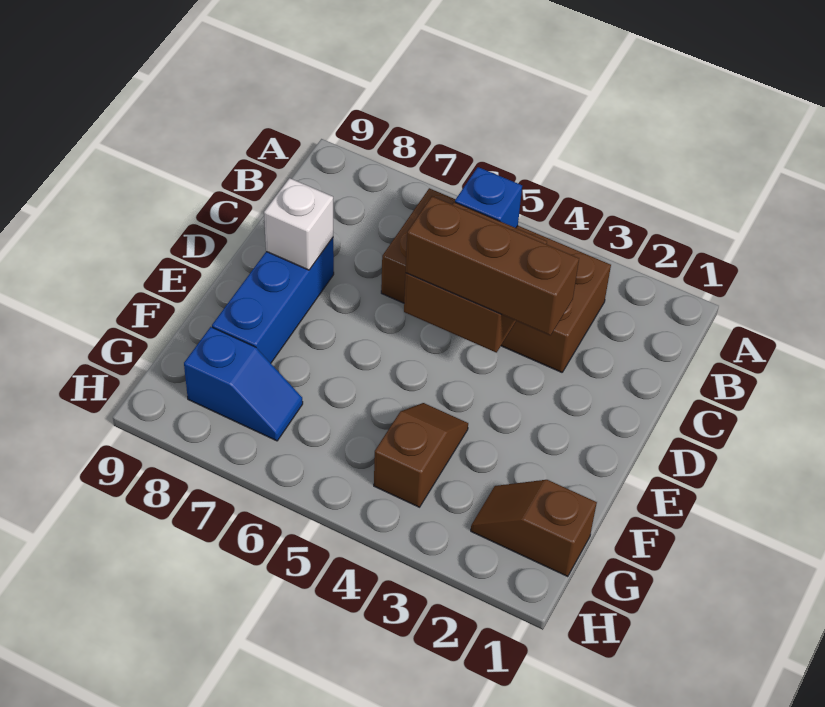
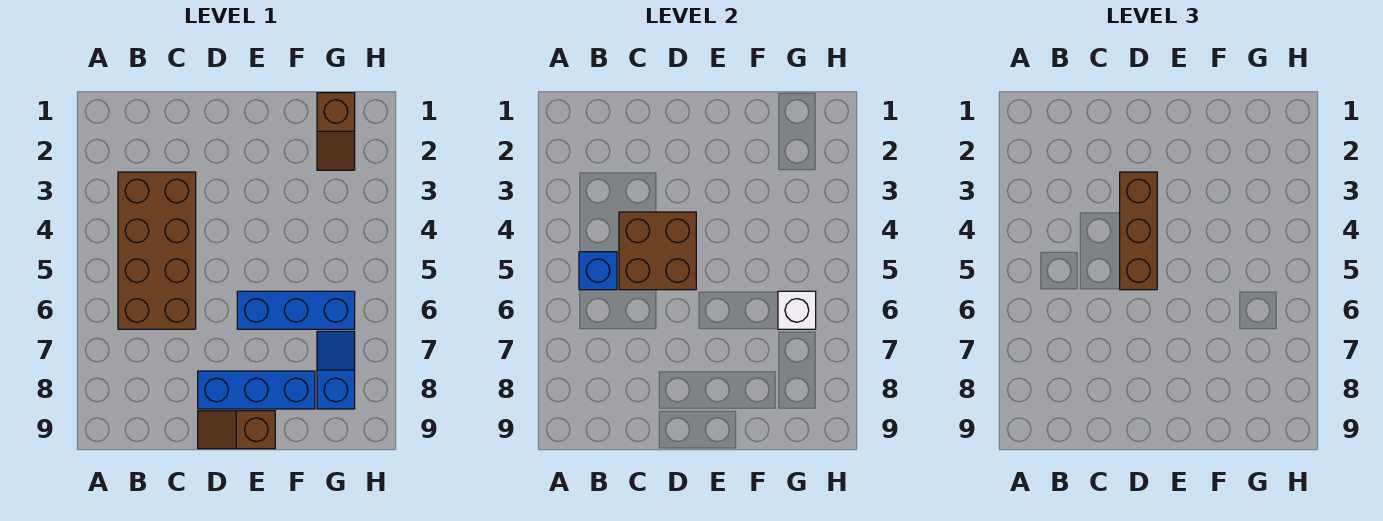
white 1x1 brick [264,178,333,270] -> white 1x1 brick moved to [778,291,816,329]
none -> blue 1x3 brick [237,291,355,329]
brown 1x2 slope [374,403,468,507] -> brown 1x2 slope moved to [198,411,275,449]

